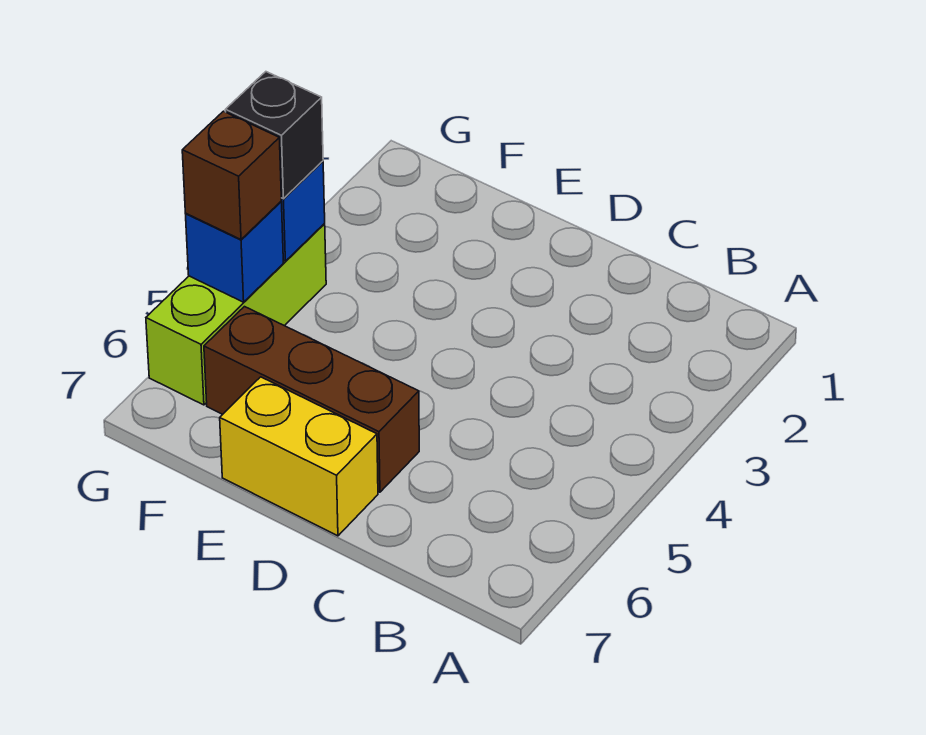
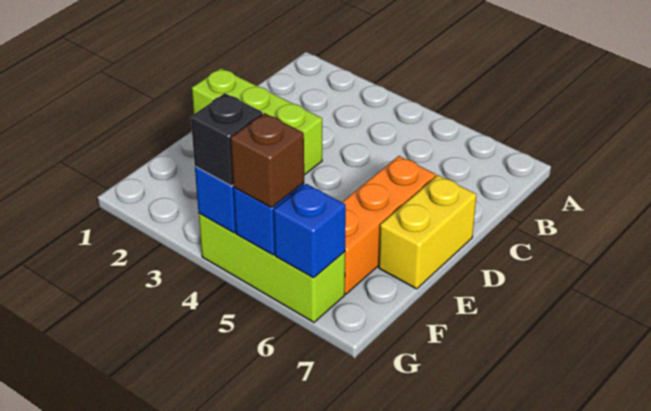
none -> lime 1x3 brick [192,68,322,175]
brown 1x3 brick [204,307,419,492] -> orange 1x3 brick [342,156,436,294]
none -> blue 1x1 brick [274,184,346,278]

